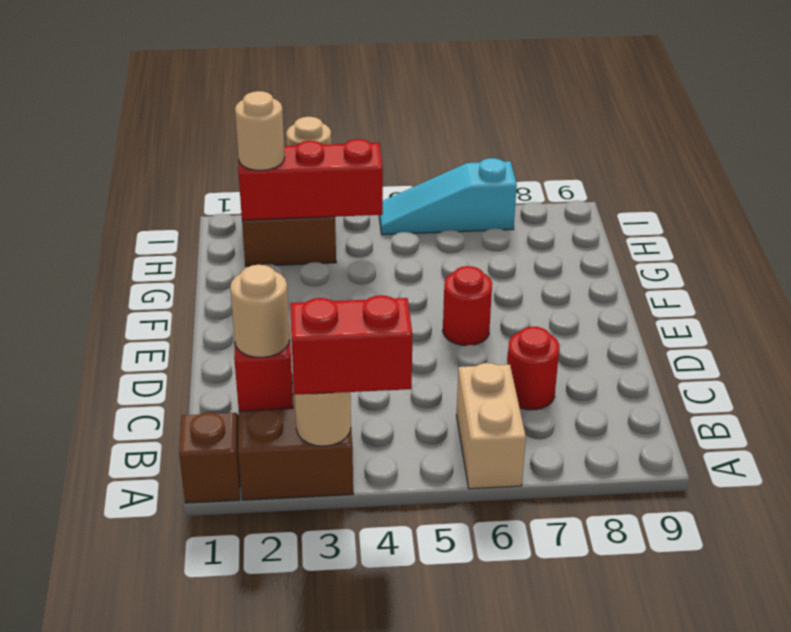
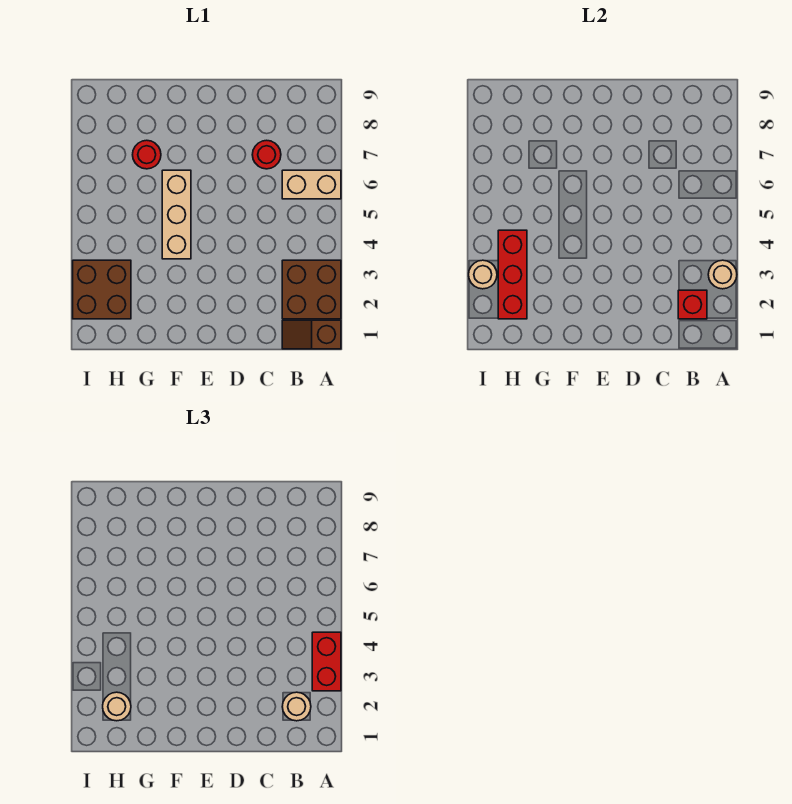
red 1x1 round brick [443,266,492,345] -> red 1x1 round brick moved to [133,140,161,169]
none -> tan 1x3 brick [162,170,191,259]
cyan 1x3 slope [379,158,517,235] -> none

